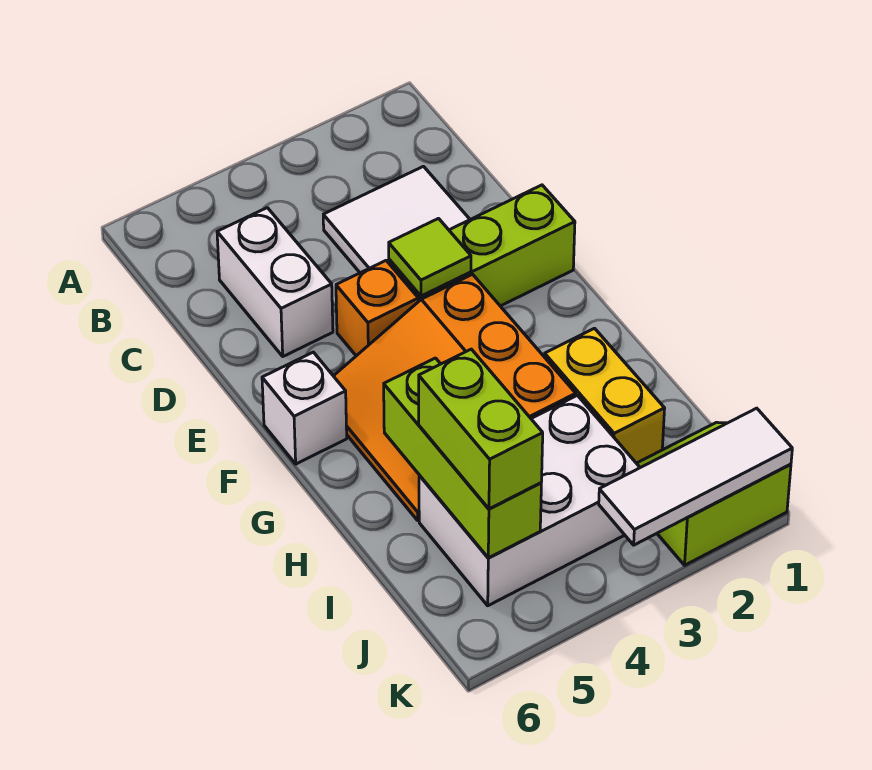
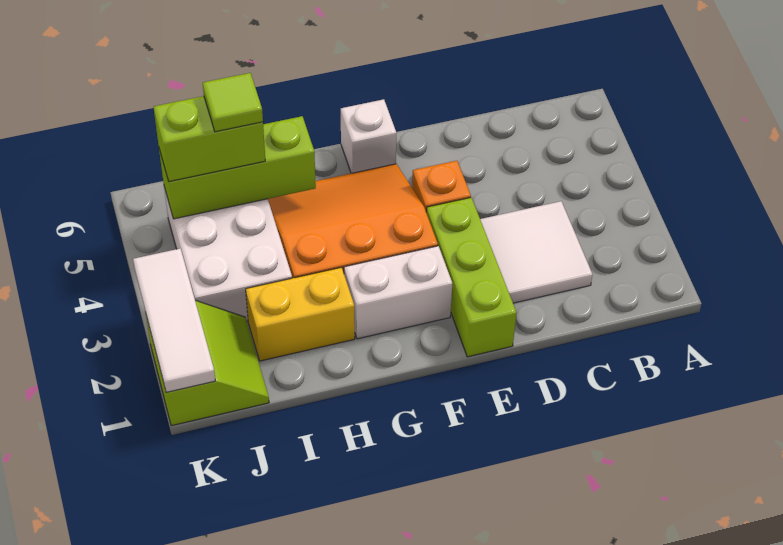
white 1x2 brick [217,208,333,356] -> white 1x2 brick moved to [344,246,452,339]
lime 1x1 tile [389,219,471,296] -> lime 1x1 tile moved to [203,73,263,132]

